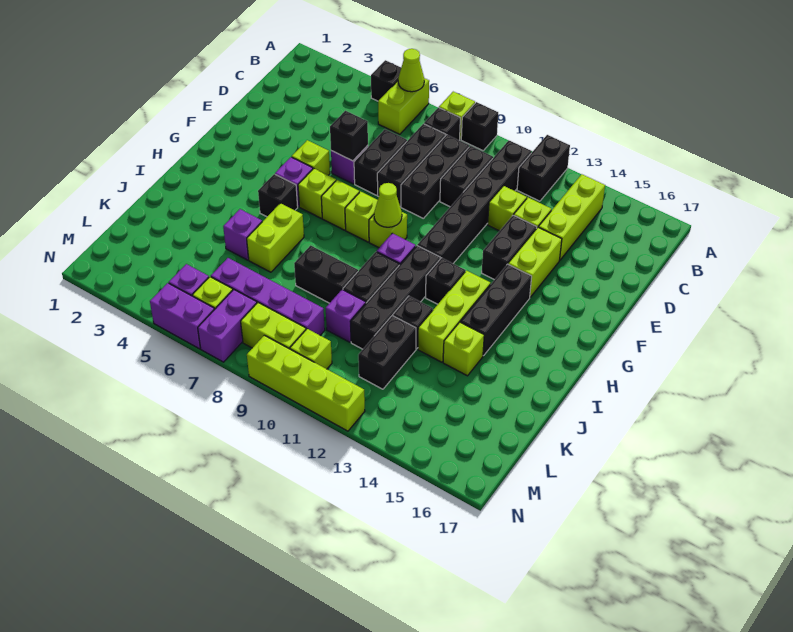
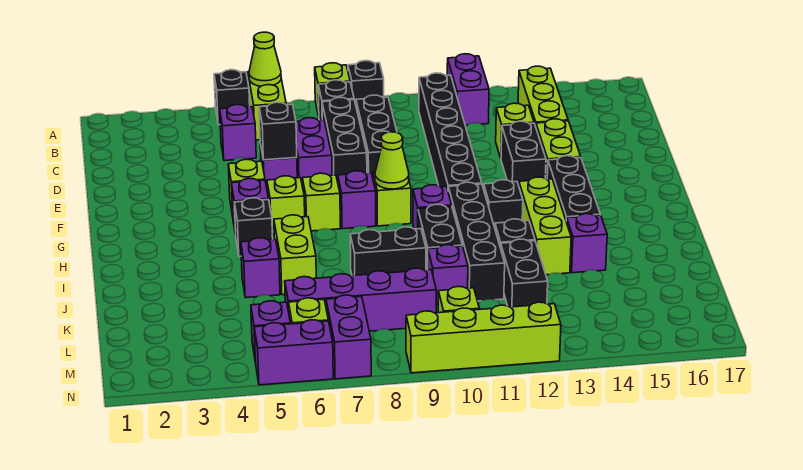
black 1x2 brick [517,135,570,201] -> purple 1x2 brick [447,54,489,125]
none -> purple 1x1 brick [220,105,256,161]
black 1x2 brick [440,146,493,207] -> none
black 1x2 brick [354,129,407,195] -> purple 1x2 brick [296,118,332,187]
lime 1x1 brick [488,186,527,231] -> none
lime 1x1 brick [345,192,378,242] -> purple 1x1 brick [338,171,376,229]
lime 1x1 brick [443,322,484,376] -> purple 1x1 brick [567,214,607,273]
lime 1x2 brick [241,303,306,349] -> none

